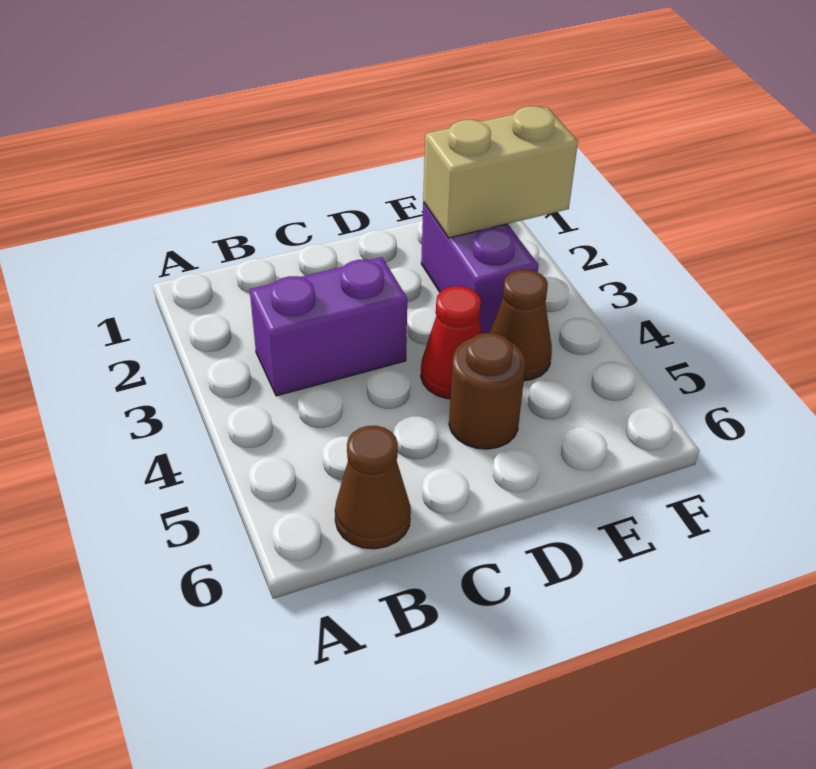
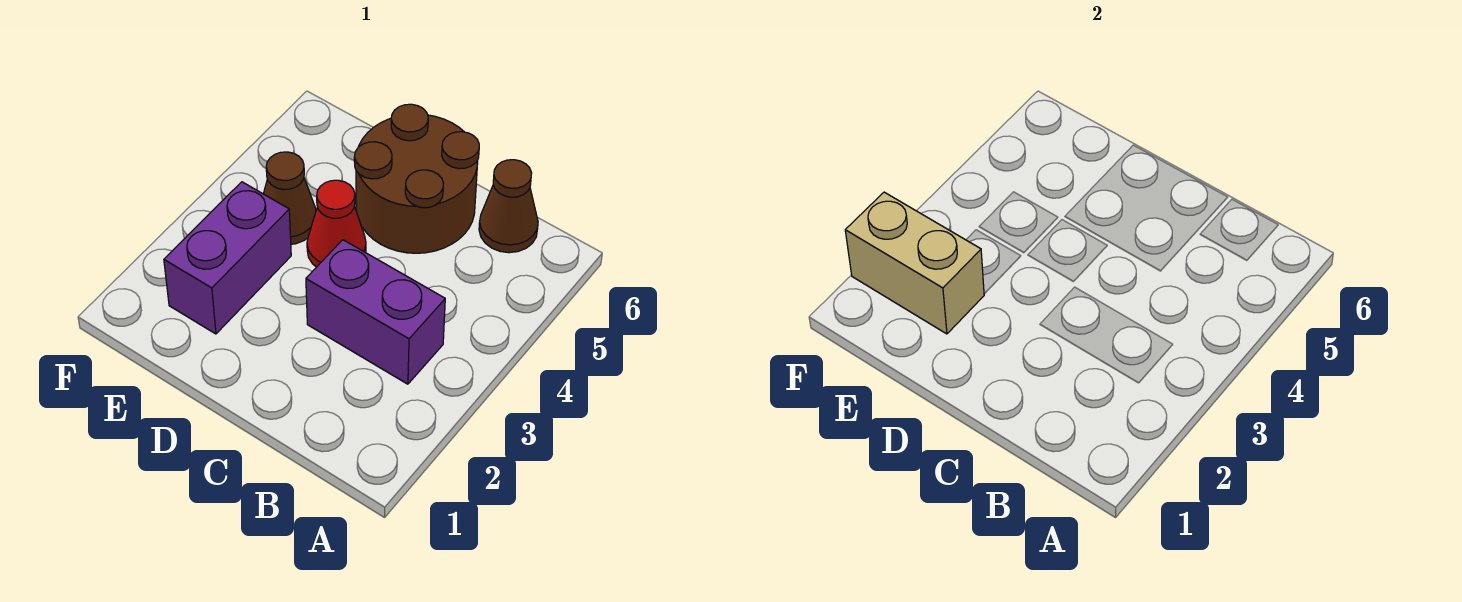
brown 1x1 round brick [449,333,526,449] -> brown 2x2 round brick [354,104,479,253]

